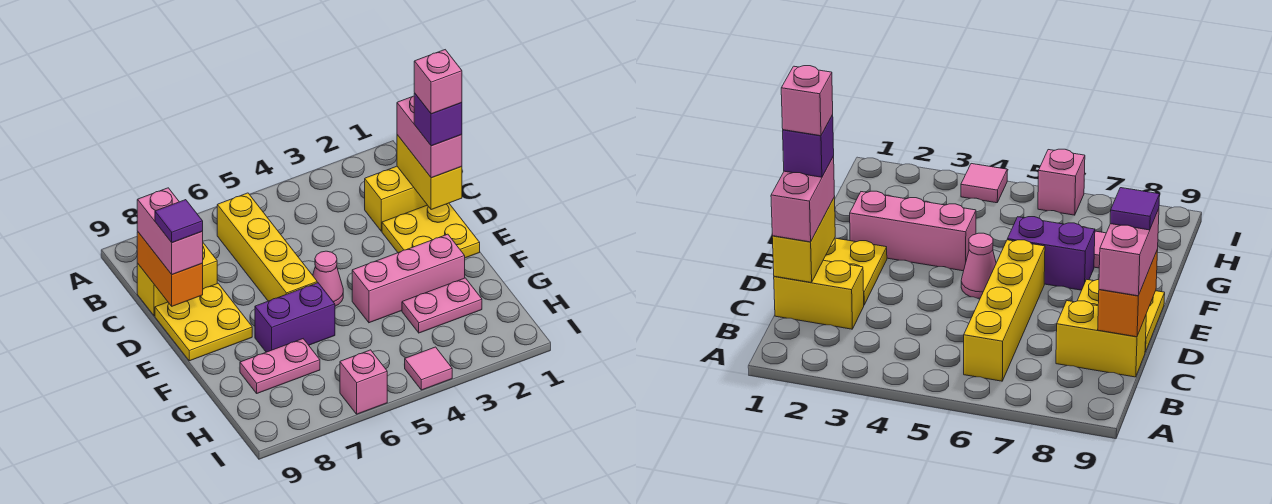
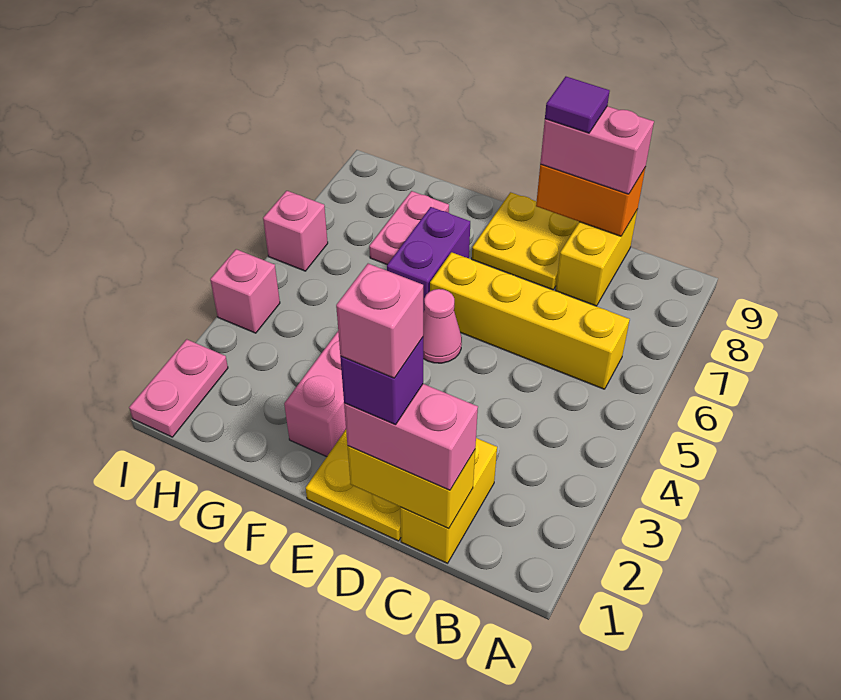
pink 1x2 plate [402,278,482,333] -> pink 1x2 plate moved to [129,339,228,437]
pink 1x1 tile [405,347,452,390] -> pink 1x1 brick [210,249,280,333]

